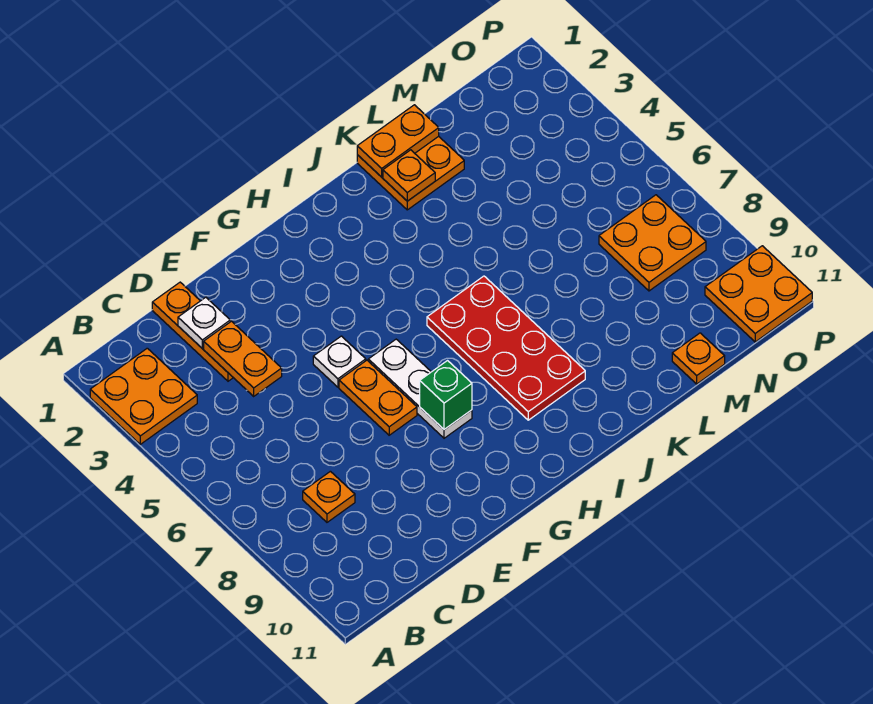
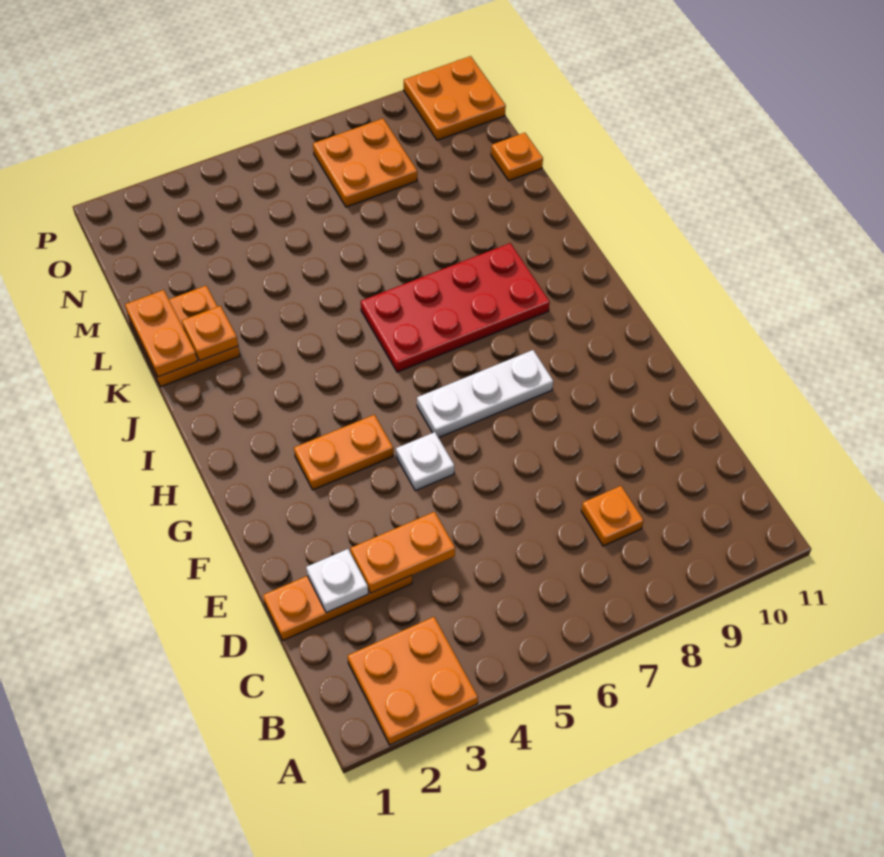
orange 1x2 plate [339,360,417,435] -> orange 1x2 plate moved to [294,415,393,490]
green 1x1 brick [420,361,472,429] -> none

